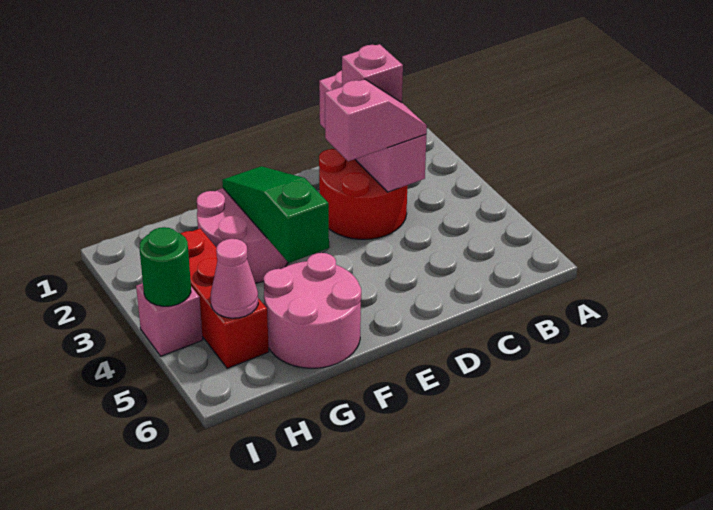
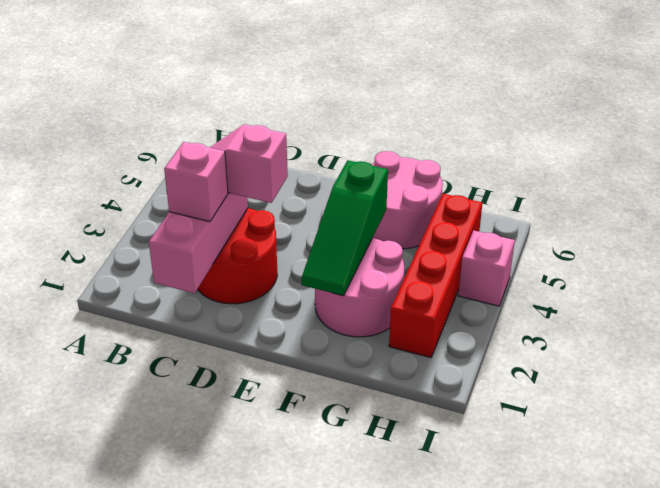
red 1x3 brick [181,229,269,368] -> red 1x4 brick [389,194,482,358]
pink 1x1 cone [211,239,258,318] -> none
green 1x1 round brick [139,227,191,306] -> none

